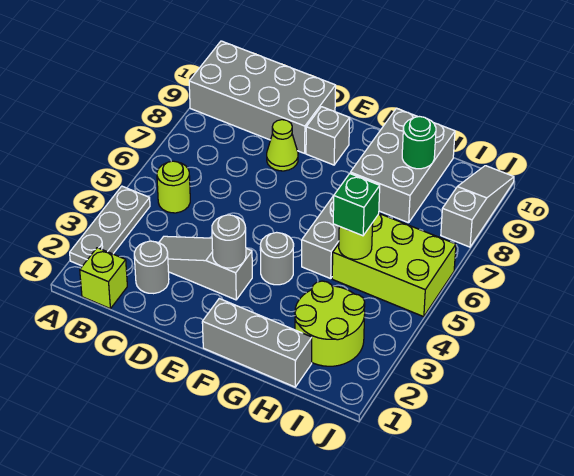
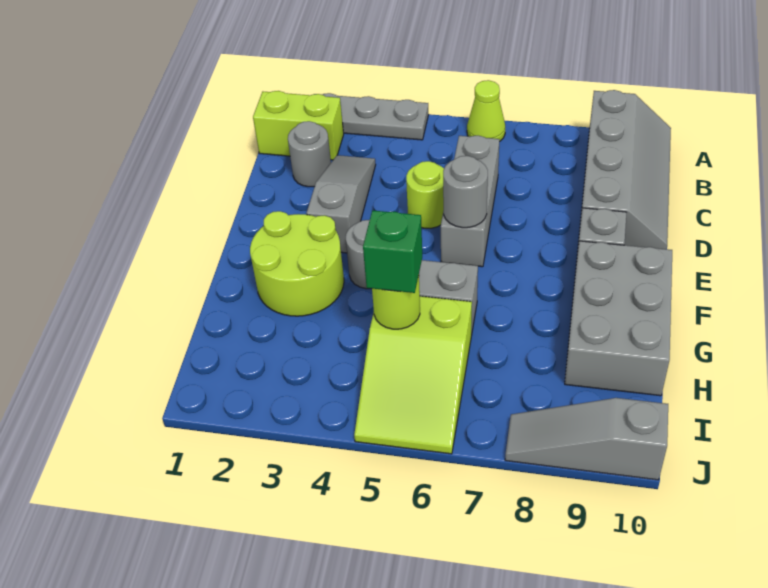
grey 2x4 brick [189,41,336,153] -> grey 2x4 slope [579,90,671,249]
lime 1x1 brick [80,248,127,309] -> lime 1x2 brick [253,91,344,160]
lime 1x1 round brick [157,161,190,213] -> lime 1x1 round brick moved to [406,161,444,228]
lime 1x1 cone [267,120,298,171] -> lime 1x1 cone moved to [467,80,505,142]
grey 1x1 round brick [212,215,246,268] -> grey 1x1 round brick moved to [443,156,488,228]
grey 1x3 brick [202,299,312,387] -> grey 1x3 brick moved to [441,136,500,267]
grey 2x3 brick [350,108,455,223] -> grey 2x3 brick turned to [565,241,672,396]
lime 2x2 round brick [295,281,365,366] -> lime 2x2 round brick moved to [250,211,344,316]
lime 2x3 brick [332,214,456,317] -> lime 2x3 slope [354,296,472,454]
green 1x1 round brick [402,117,436,169] -> none
grey 1x3 slope [441,166,514,247] -> grey 1x3 slope turned to [505,398,668,480]

